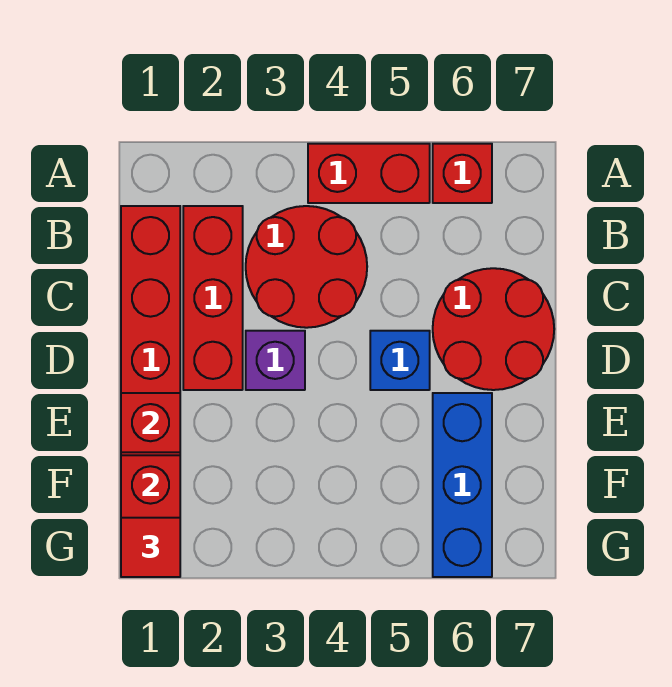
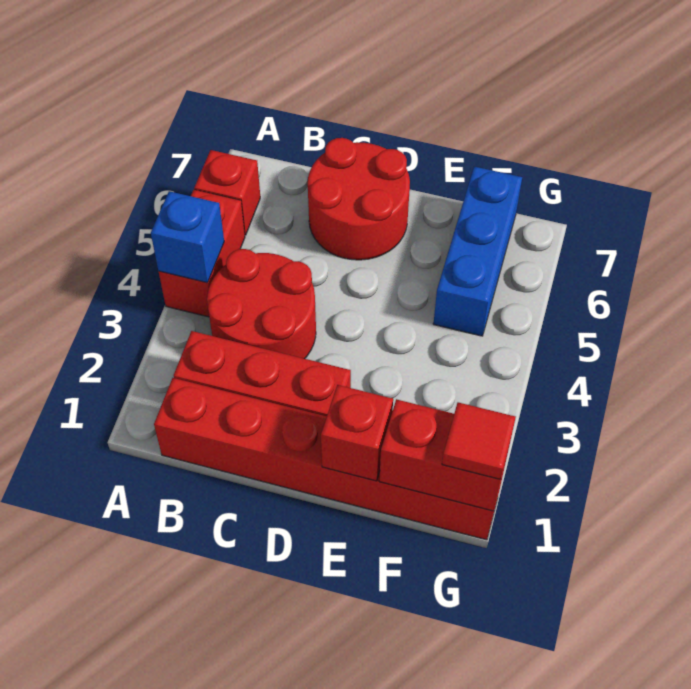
purple 1x1 brick [246,331,305,390] -> none
blue 1x1 brick [370,331,430,390] -> blue 1x1 brick moved to [151,191,224,283]
blue 1x3 brick [433,393,492,577] -> blue 1x3 brick turned to [433,167,522,336]

